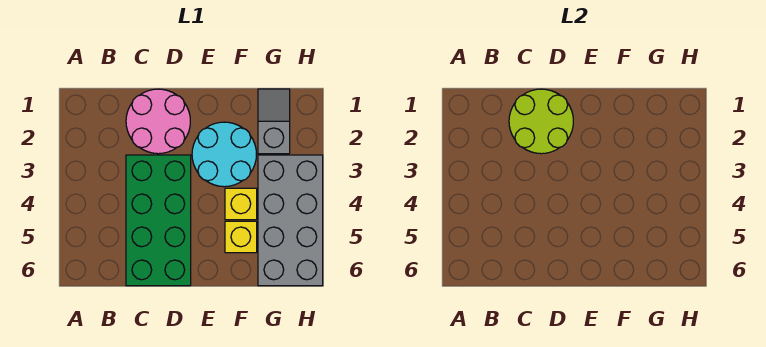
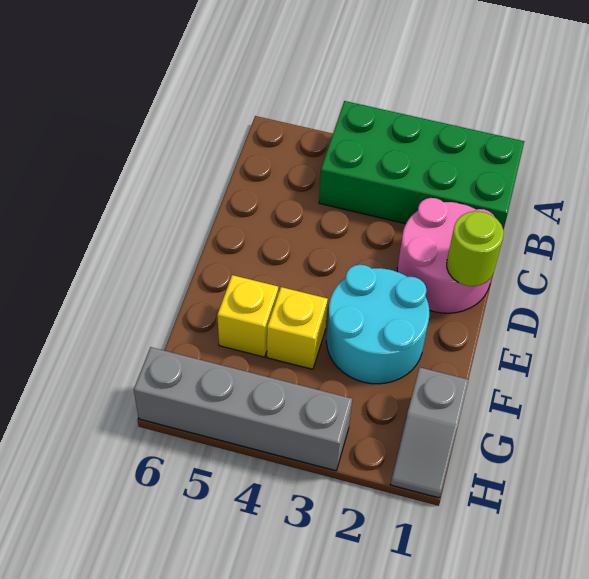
lime 2x2 round brick [509,89,573,154] -> lime 1x1 round brick [447,211,504,286]
green 2x4 brick [126,155,191,286] -> green 2x4 brick moved to [319,101,524,229]
grey 1x2 slope [258,89,290,154] -> grey 1x2 slope turned to [390,367,469,498]
grey 2x4 brick [258,155,323,286] -> grey 1x4 brick [134,347,352,471]

